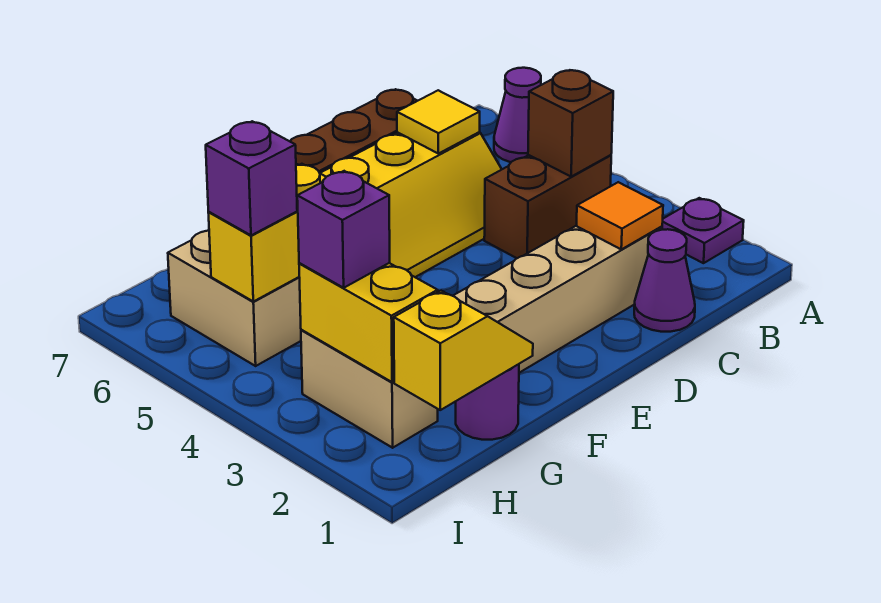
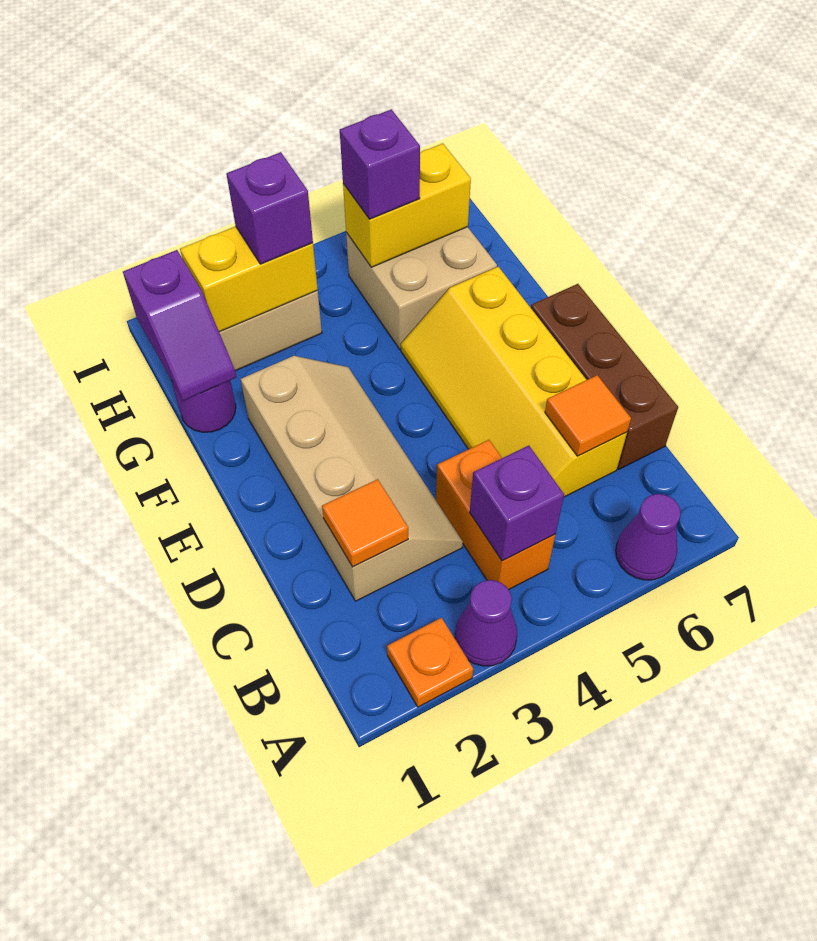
purple 1x1 plate [662,198,744,263] -> orange 1x1 plate [387,618,473,707]
brown 1x2 brick [484,155,611,258] -> orange 1x2 brick [436,440,555,590]
brown 1x1 brick [528,70,613,176] -> purple 1x1 brick [470,446,564,561]
purple 1x1 cone [634,229,695,332] -> purple 1x1 cone moved to [455,580,517,666]
yellow 1x1 tile [397,90,480,154] -> orange 1x1 tile [545,375,631,456]
yellow 1x2 slope [394,291,533,410] -> purple 1x2 slope [123,250,236,401]
yellow 1x2 brick [208,164,326,302] -> yellow 1x2 brick turned to [343,143,471,267]

